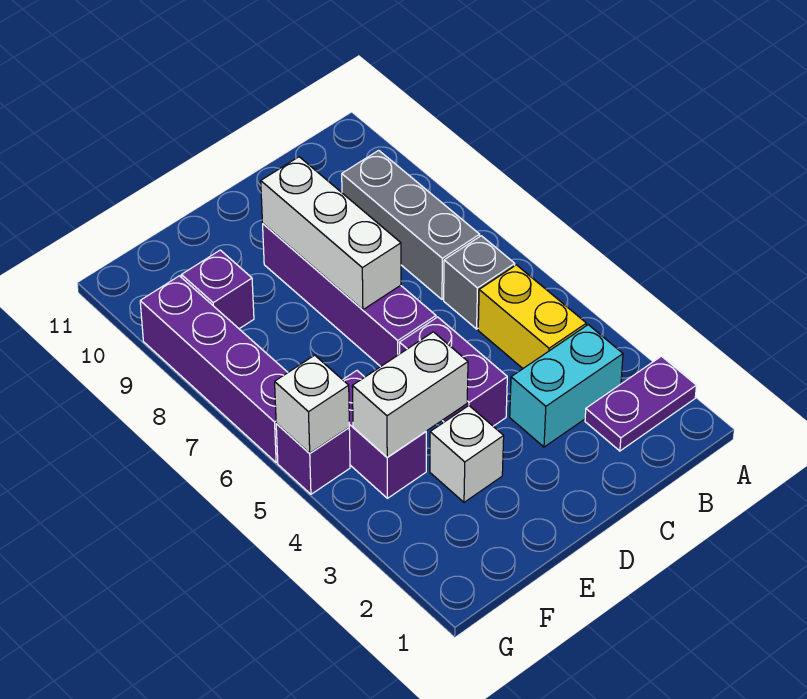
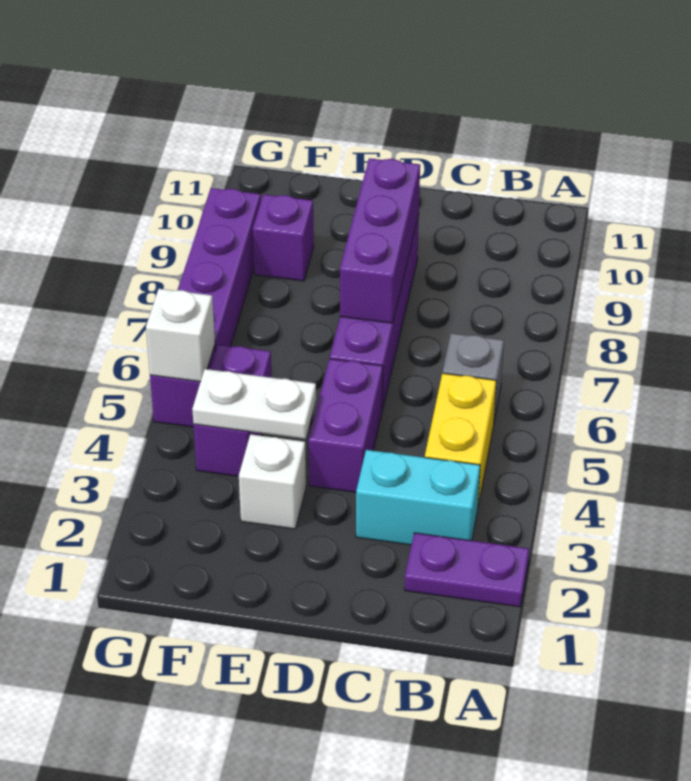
grey 1x3 brick [342,150,480,299] -> none
white 1x3 brick [261,157,401,310] -> purple 1x3 brick [340,158,420,323]
white 1x2 brick [352,332,468,457] -> white 1x2 plate [192,369,316,439]

